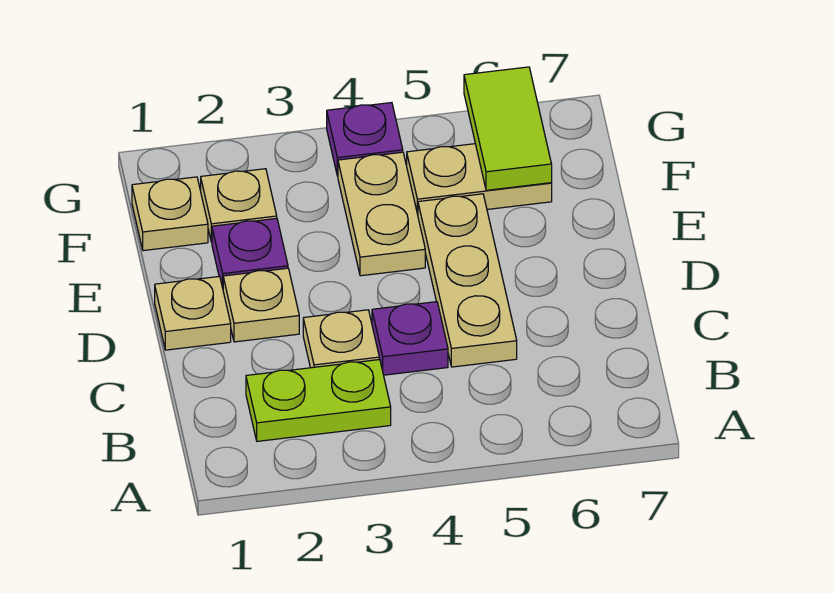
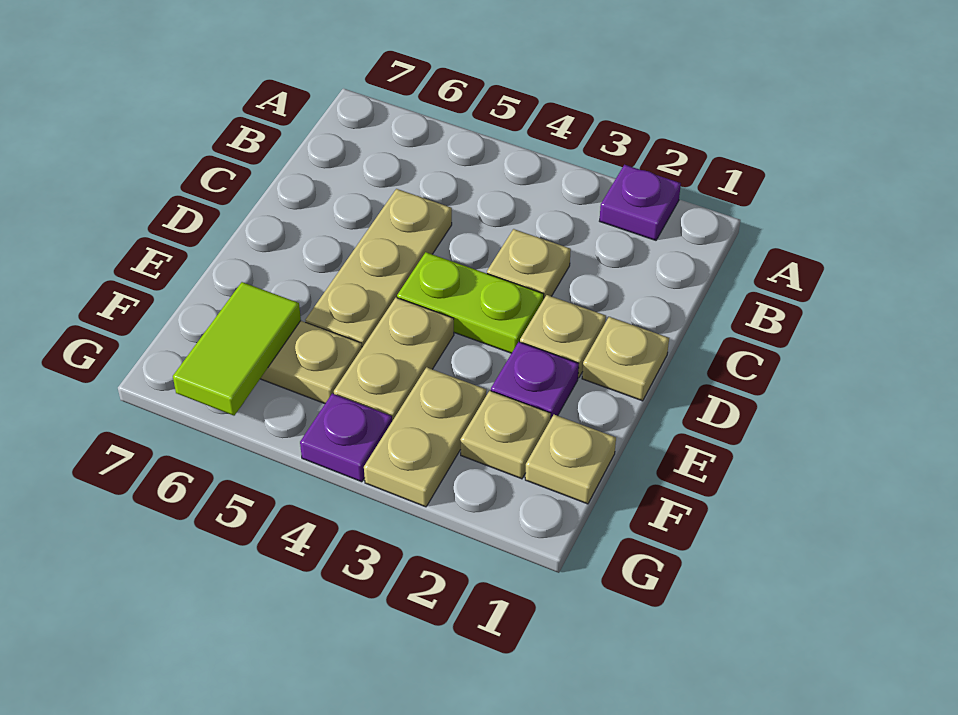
lime 1x2 plate [246,360,391,441] -> lime 1x2 plate moved to [397,252,544,353]
purple 1x1 plate [372,302,448,375] -> purple 1x1 plate moved to [600,165,681,240]
none -> tan 1x2 plate [364,367,486,507]

